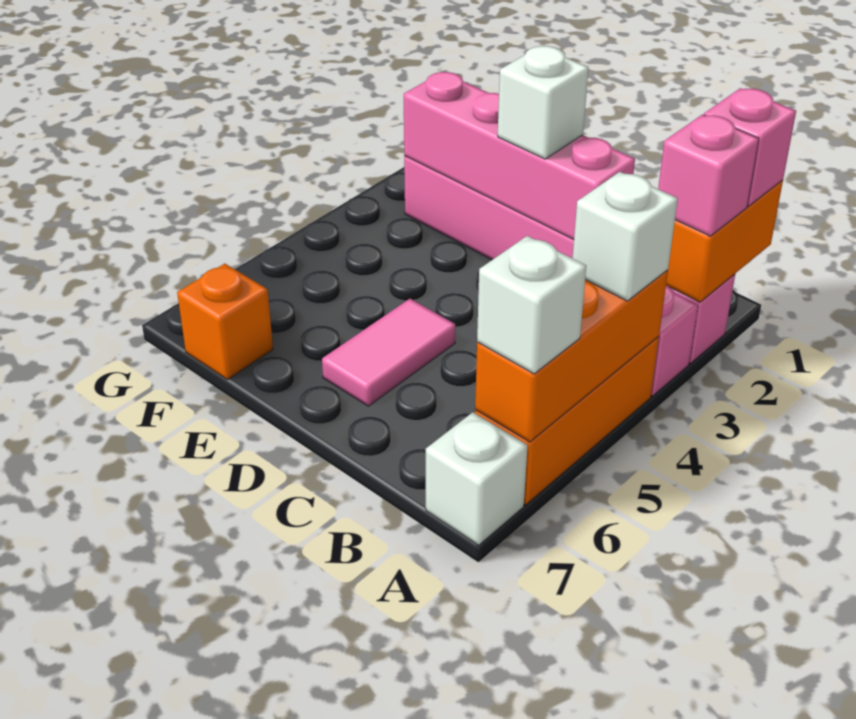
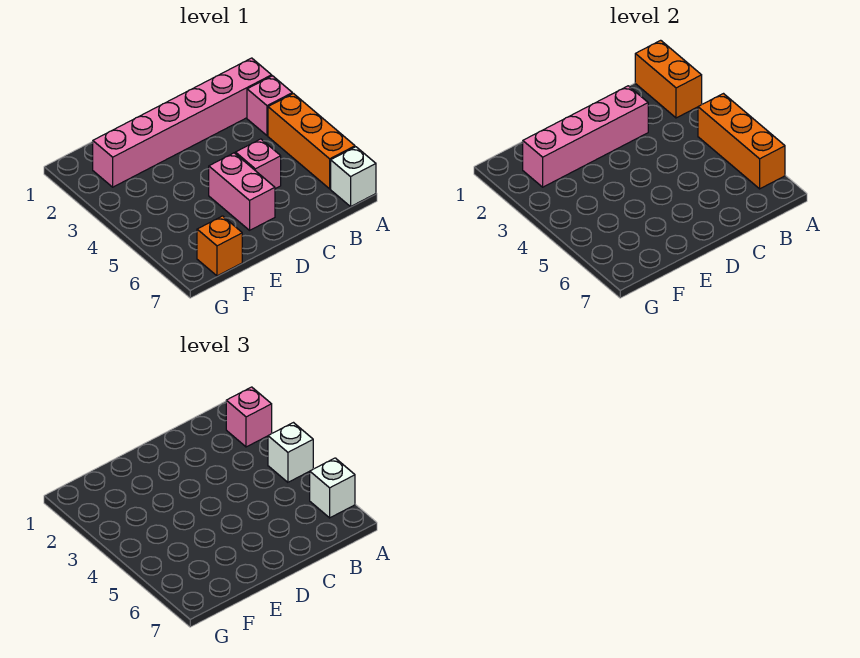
pink 1x1 brick [704,88,796,206] -> pink 1x1 brick moved to [235,139,281,189]
white 1x1 brick [498,46,589,159] -> none
pink 1x2 tile [322,299,455,406] -> pink 1x2 brick [209,153,275,230]

